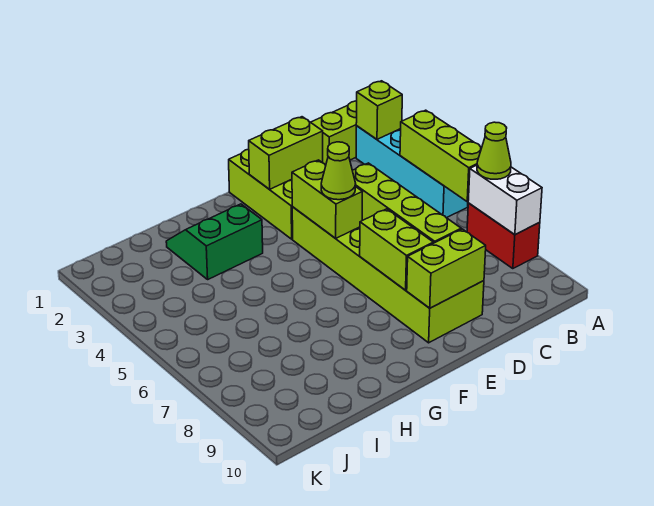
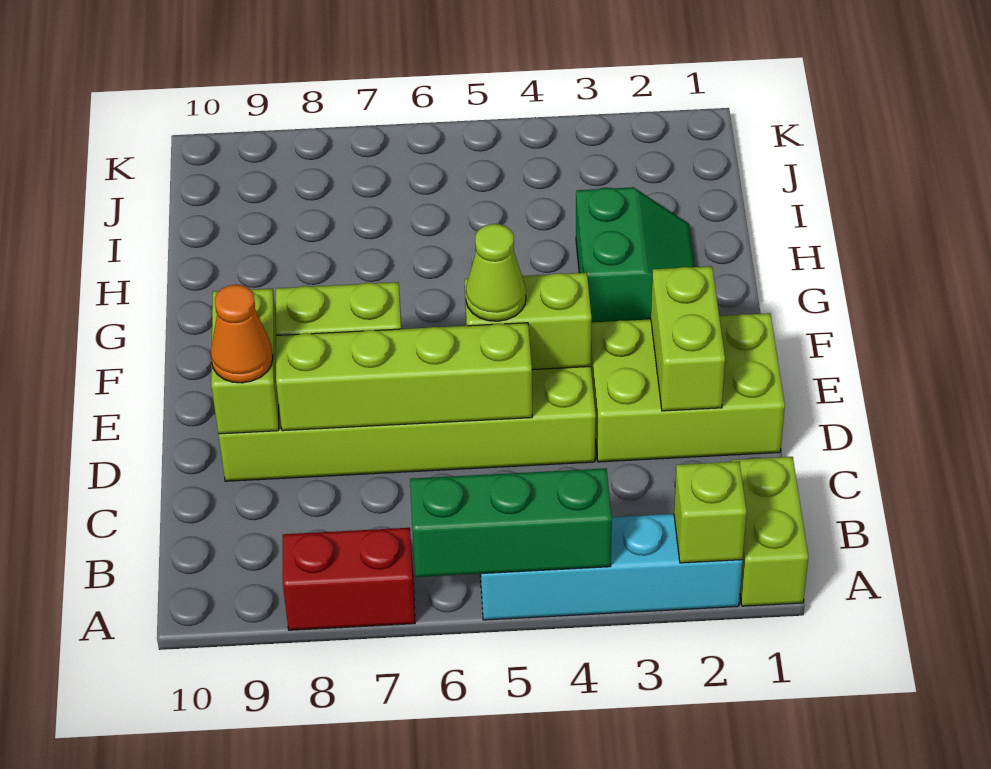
lime 1x3 brick [400,110,482,202] -> green 1x3 brick [410,468,612,577]
white 1x2 brick [468,165,542,235] -> none
lime 1x1 cone [477,122,511,179] -> none
none -> orange 1x1 cone [210,285,273,383]

